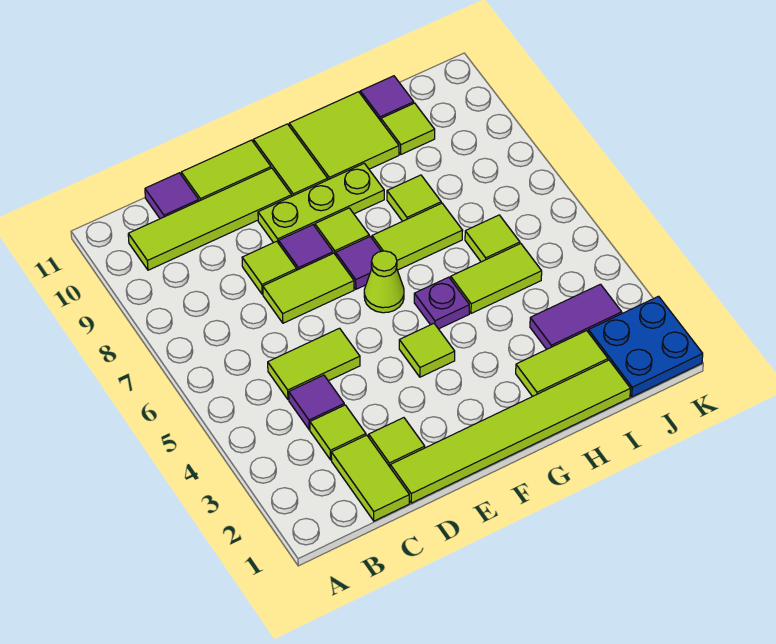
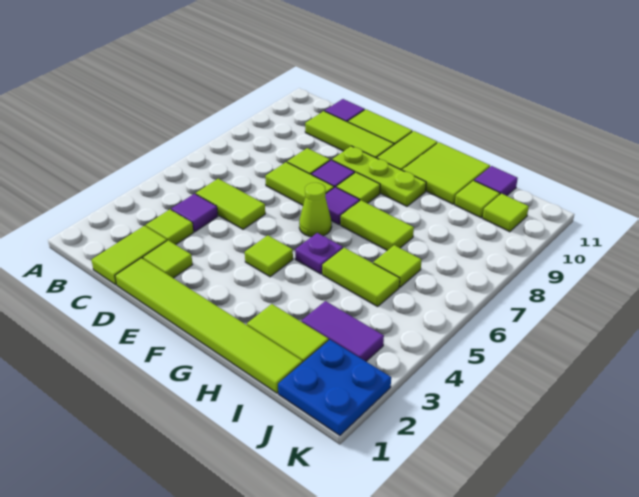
lime 1x4 tile [128,168,292,270] -> lime 1x3 tile [305,111,394,158]
lime 1x1 tile [387,175,441,221] -> lime 1x1 tile moved to [483,194,529,232]

